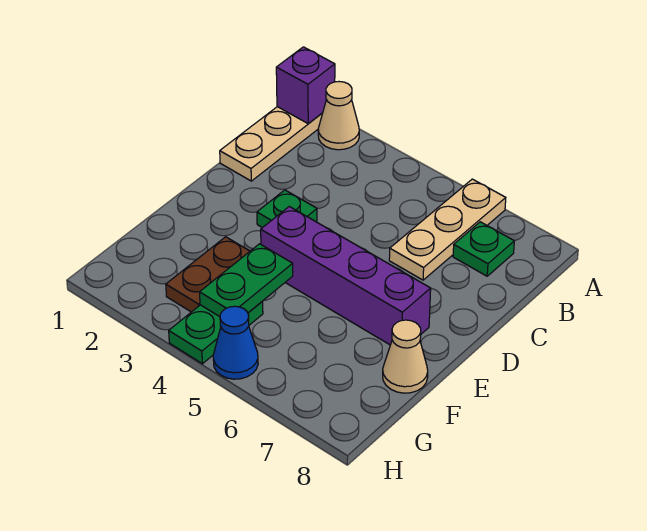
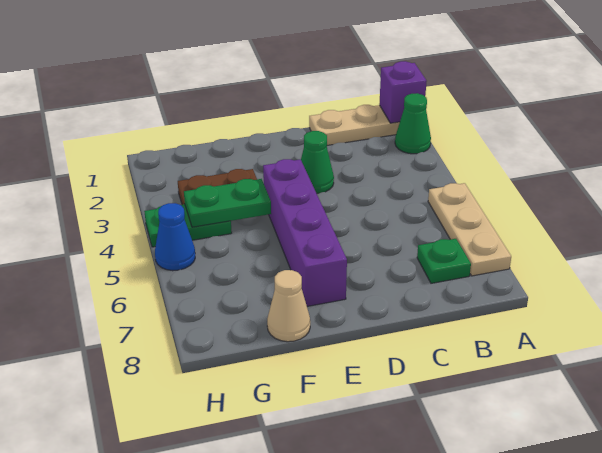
tan 1x1 cone [318,82,359,150] -> green 1x1 cone [395,93,431,154]
tan 1x3 plate [389,179,506,280] -> tan 1x3 plate turned to [428,183,511,276]
green 1x1 plate [257,190,317,228] -> green 1x1 cone [301,131,334,193]

